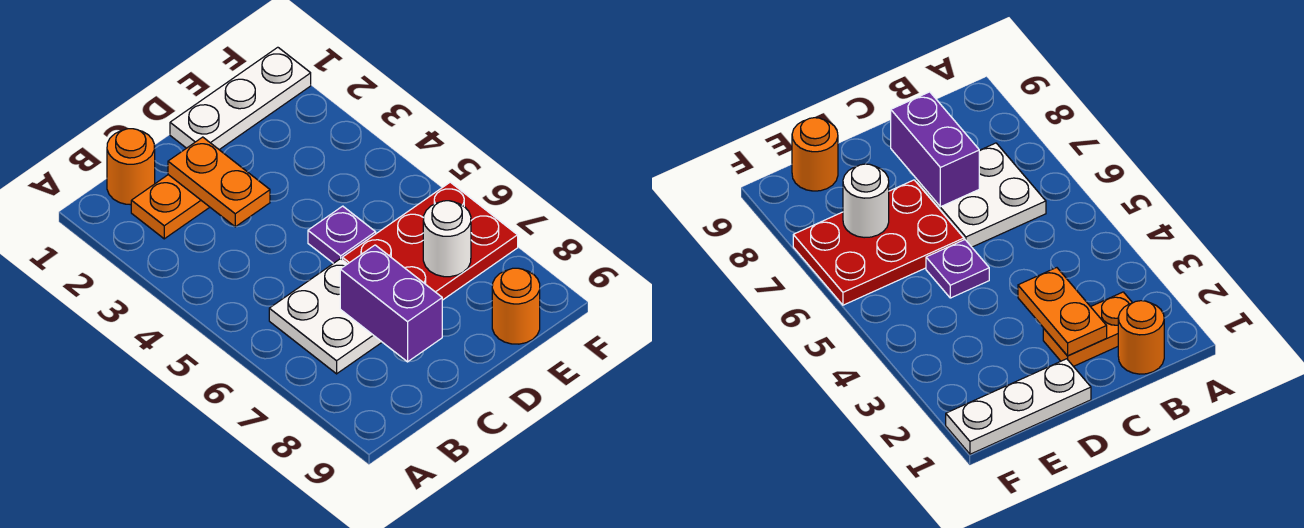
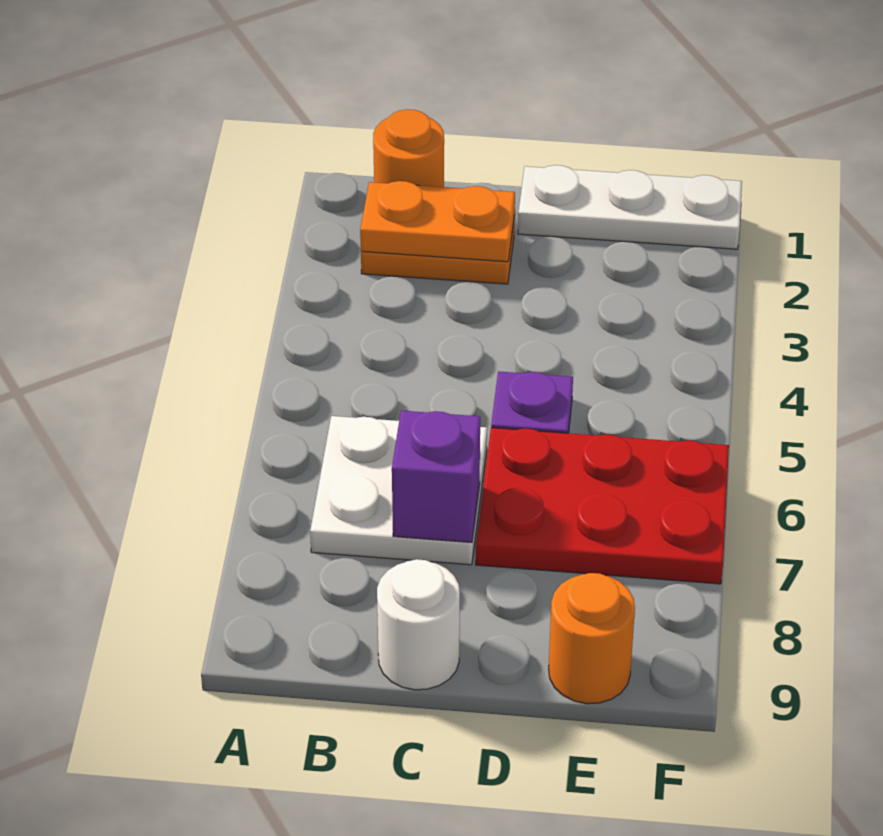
orange 1x2 plate [168,137,270,227] -> orange 1x2 plate turned to [360,181,515,262]
purple 1x2 brick [340,245,442,362] -> purple 1x1 brick [392,411,480,542]
white 1x1 round brick [423,201,471,277] -> white 1x1 round brick moved to [377,559,460,690]

